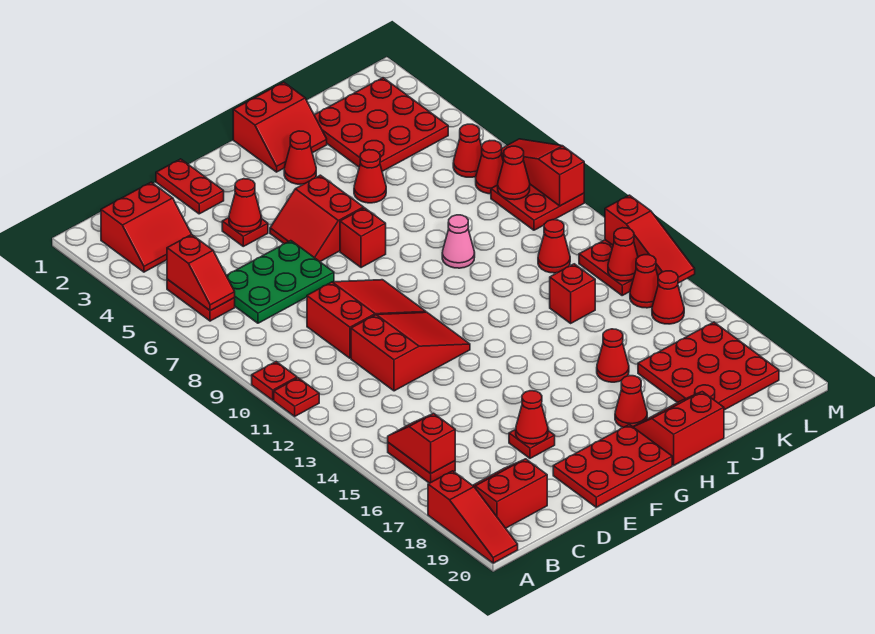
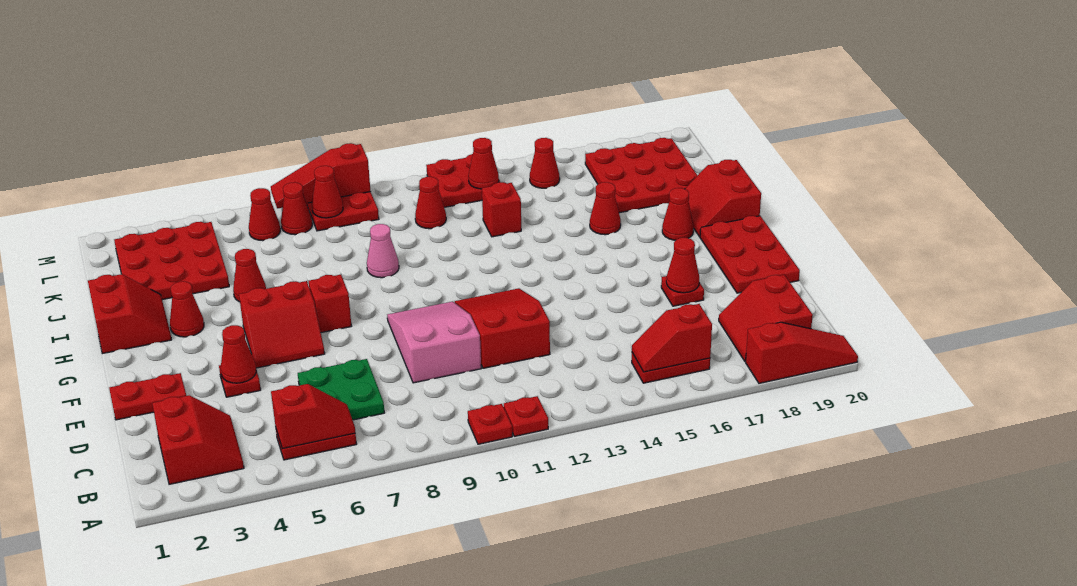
green 2x3 plate [226,241,334,323] -> green 2x2 plate [298,359,384,420]
red 2x3 slope [307,280,426,358] -> pink 2x3 slope [387,302,481,383]
red 1x1 cone [630,255,658,308] -> none
red 1x3 slope [605,195,695,283] -> none

